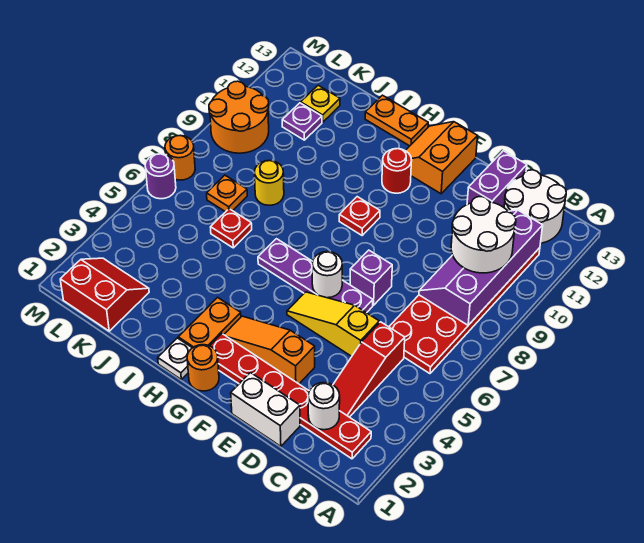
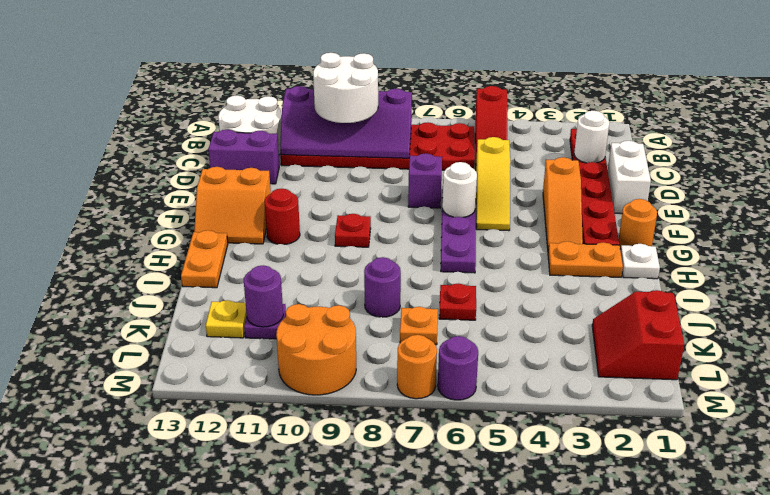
red 1x3 slope [333,322,405,417] -> red 1x3 slope turned to [475,86,508,159]
yellow 1x1 round brick [254,161,284,205] -> purple 1x1 round brick [364,257,401,317]
none -> purple 1x1 round brick [244,265,283,327]

